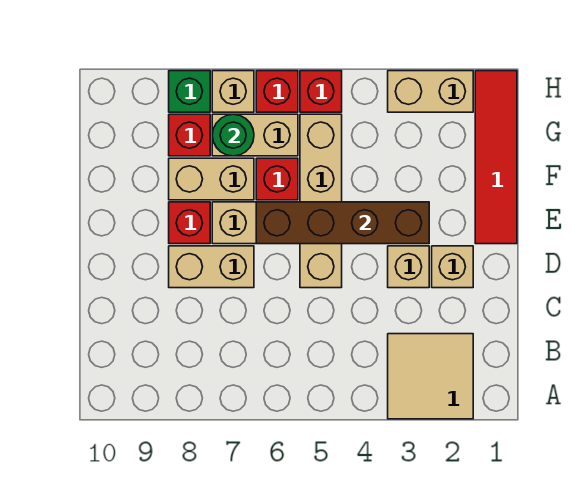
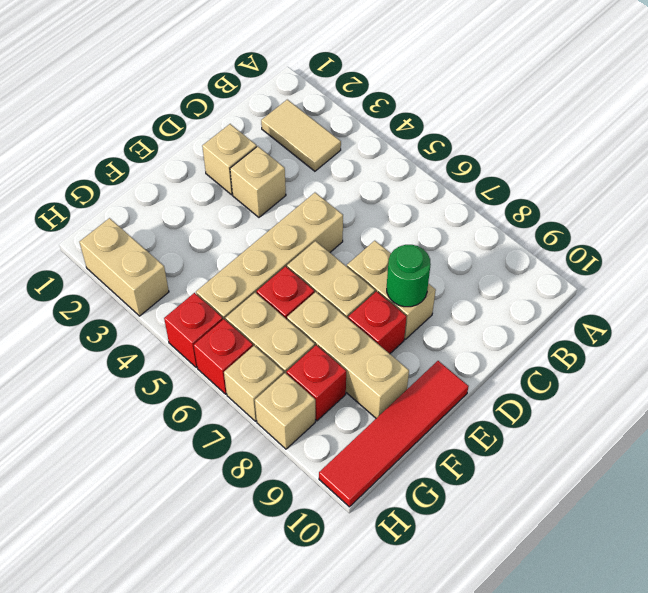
tan 2x2 tile [388,334,473,419] -> tan 1x2 tile [261,100,341,171]
red 1x4 tile [475,71,517,244] -> red 1x4 tile moved to [319,361,469,507]
brown 1x4 brick [256,202,429,244] -> none
tan 1x2 brick [169,158,254,200] -> tan 1x3 brick [287,292,409,418]
green 1x1 round brick [212,114,254,156] -> green 1x1 round brick moved to [387,245,431,307]
green 1x1 brick [169,71,210,112] -> tan 1x1 brick [255,373,315,449]

